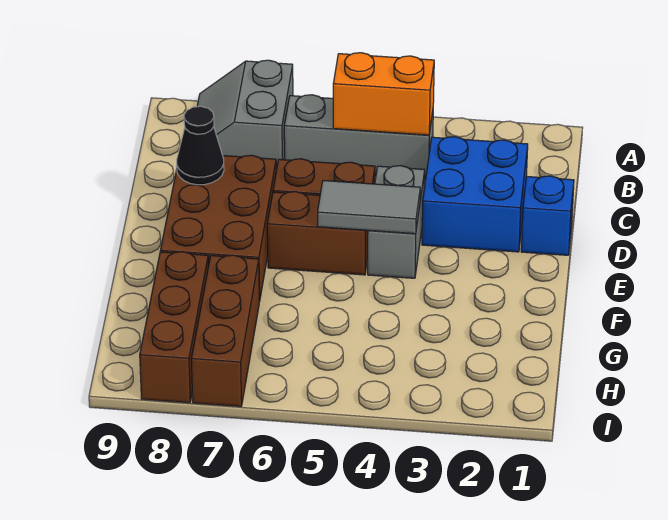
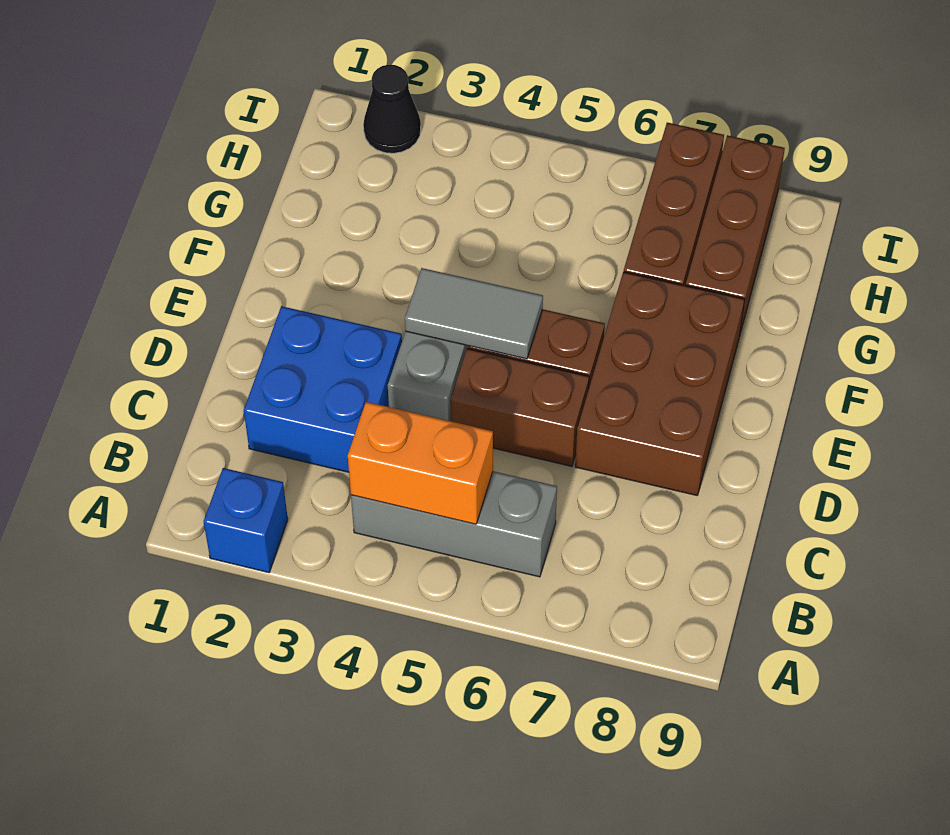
grey 2x2 slope [197,60,293,169] -> none
blue 1x1 brick [521,176,574,255] -> blue 1x1 brick moved to [204,468,288,573]
black 1x1 cone [177,106,224,185] -> black 1x1 cone moved to [363,65,421,153]

